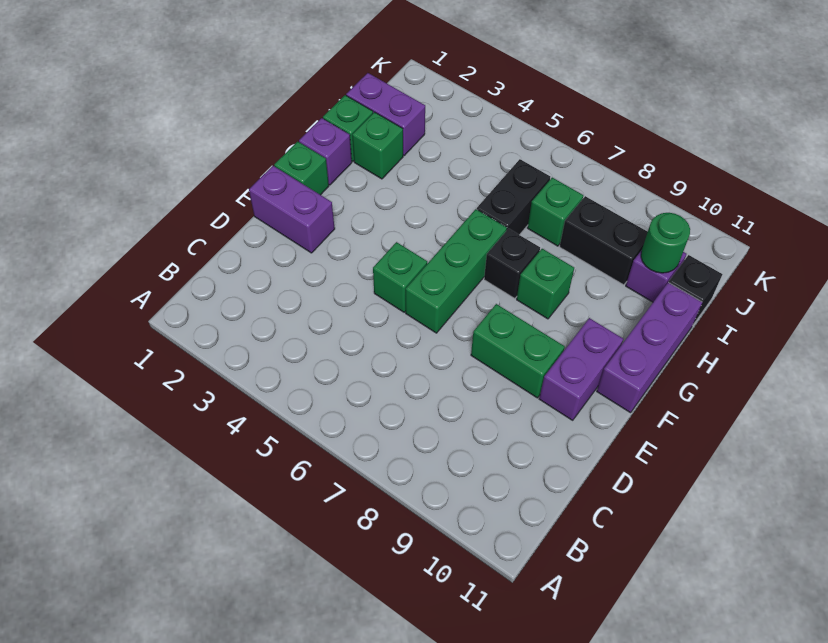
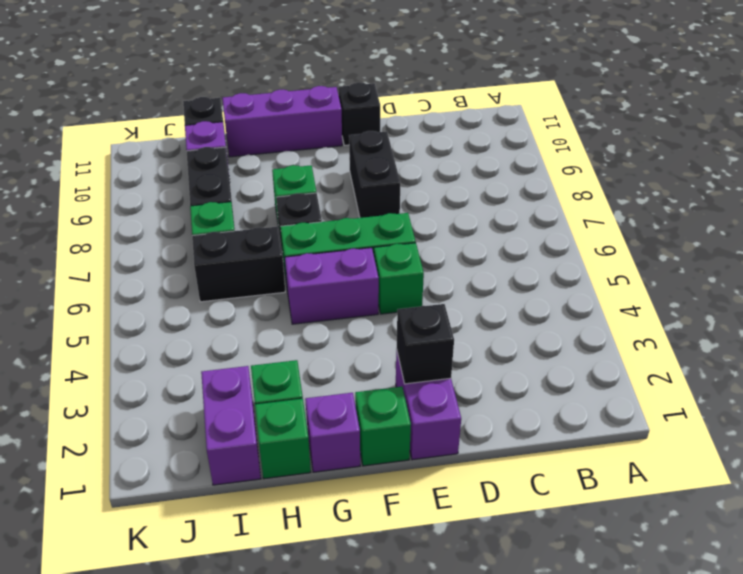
none -> black 1x1 brick [397,304,454,384]
green 1x2 brick [471,304,565,398] -> black 1x2 brick [349,131,400,218]
purple 1x2 brick [539,318,623,420] -> purple 1x2 brick moved to [285,248,379,324]
none -> black 1x1 brick [338,82,380,145]
green 1x1 round brick [641,213,690,273] -> none

